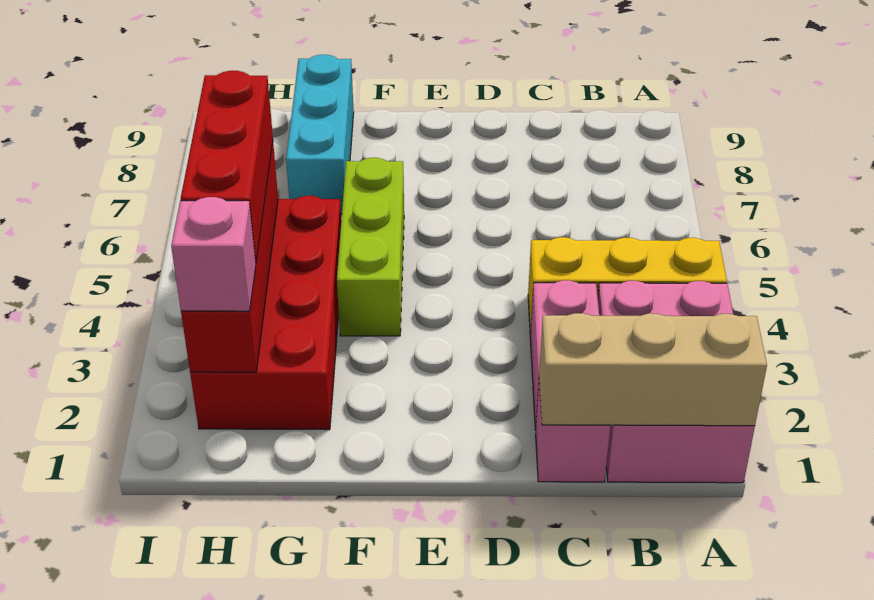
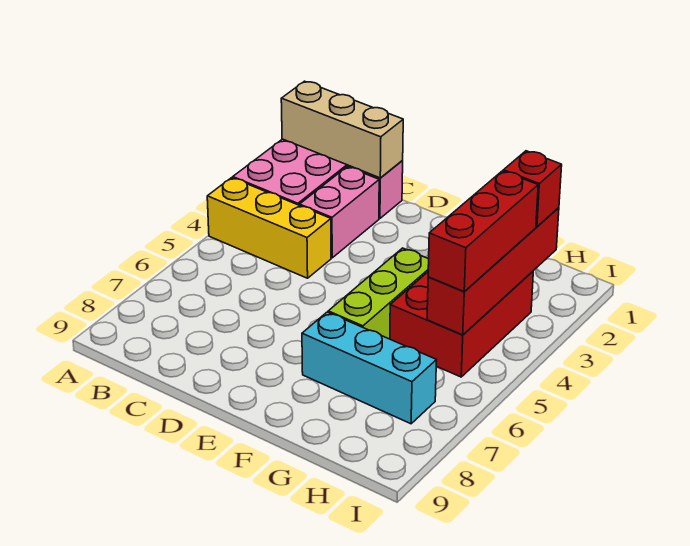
red 2x4 brick [190,196,341,430] -> red 2x3 brick [390,271,533,377]
cyan 1x3 brick [286,55,354,214] -> cyan 1x3 brick turned to [302,312,436,424]
pink 1x1 brick [171,197,256,311] -> red 1x1 brick [503,151,562,227]

